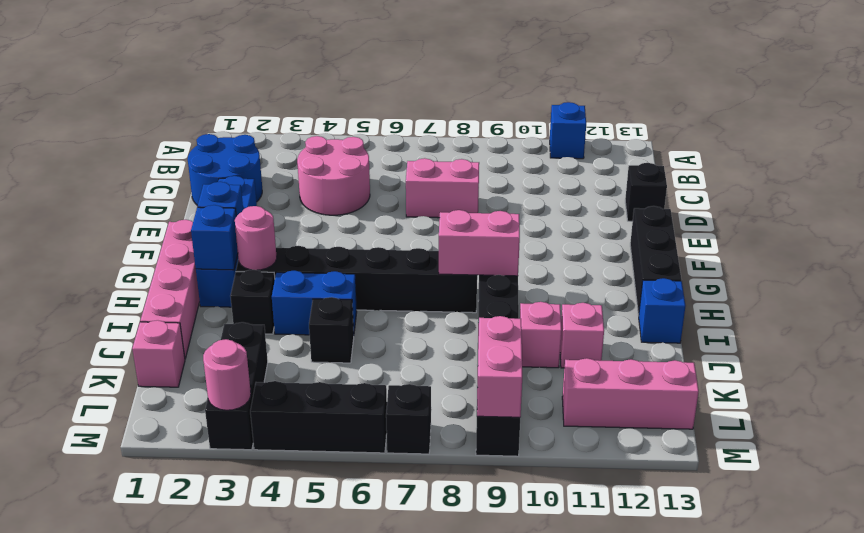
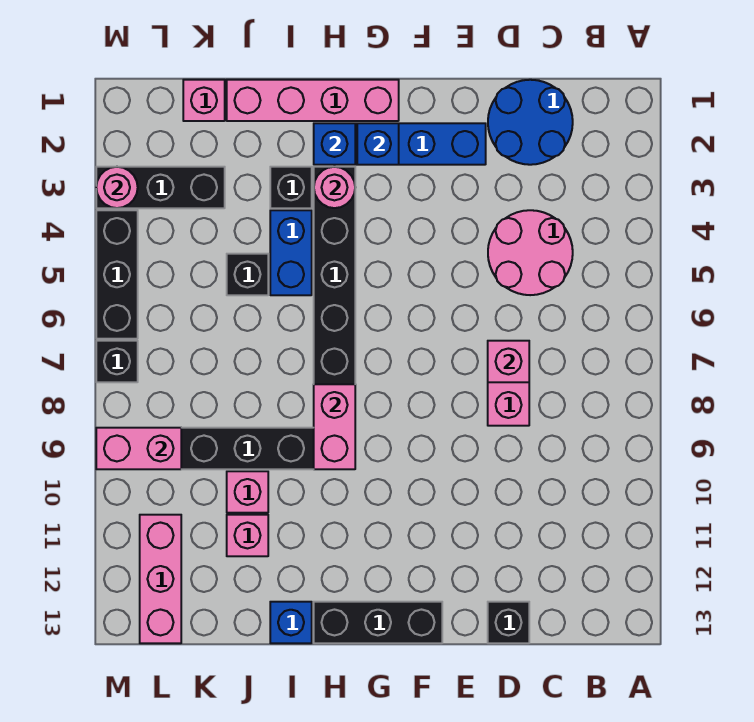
blue 1x1 brick [550,102,586,159] -> none
none -> pink 1x1 brick [488,341,529,382]

